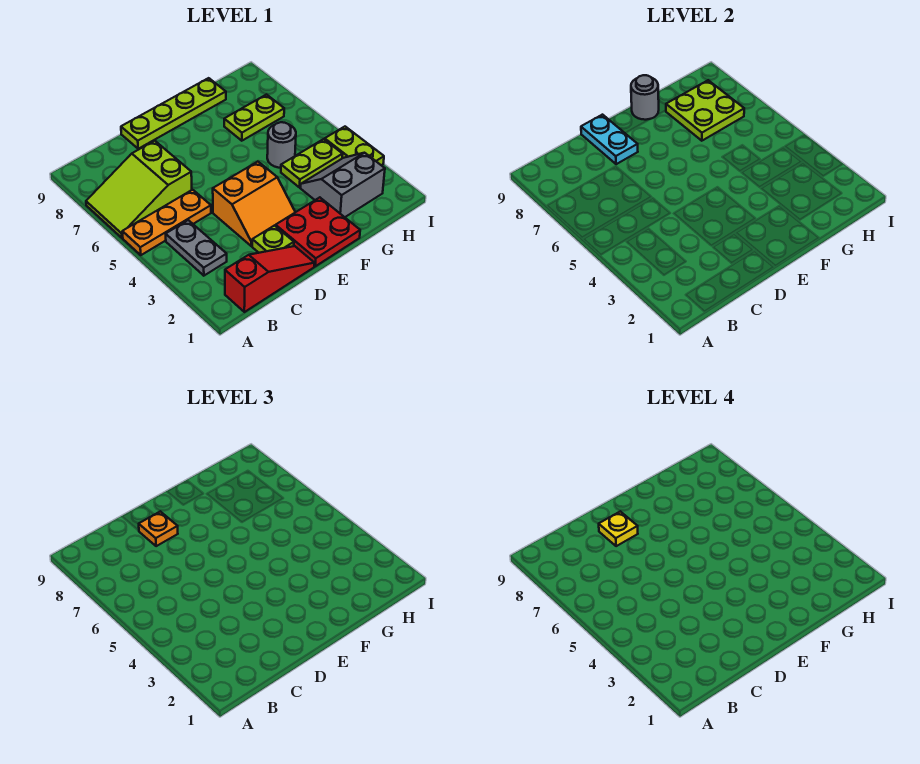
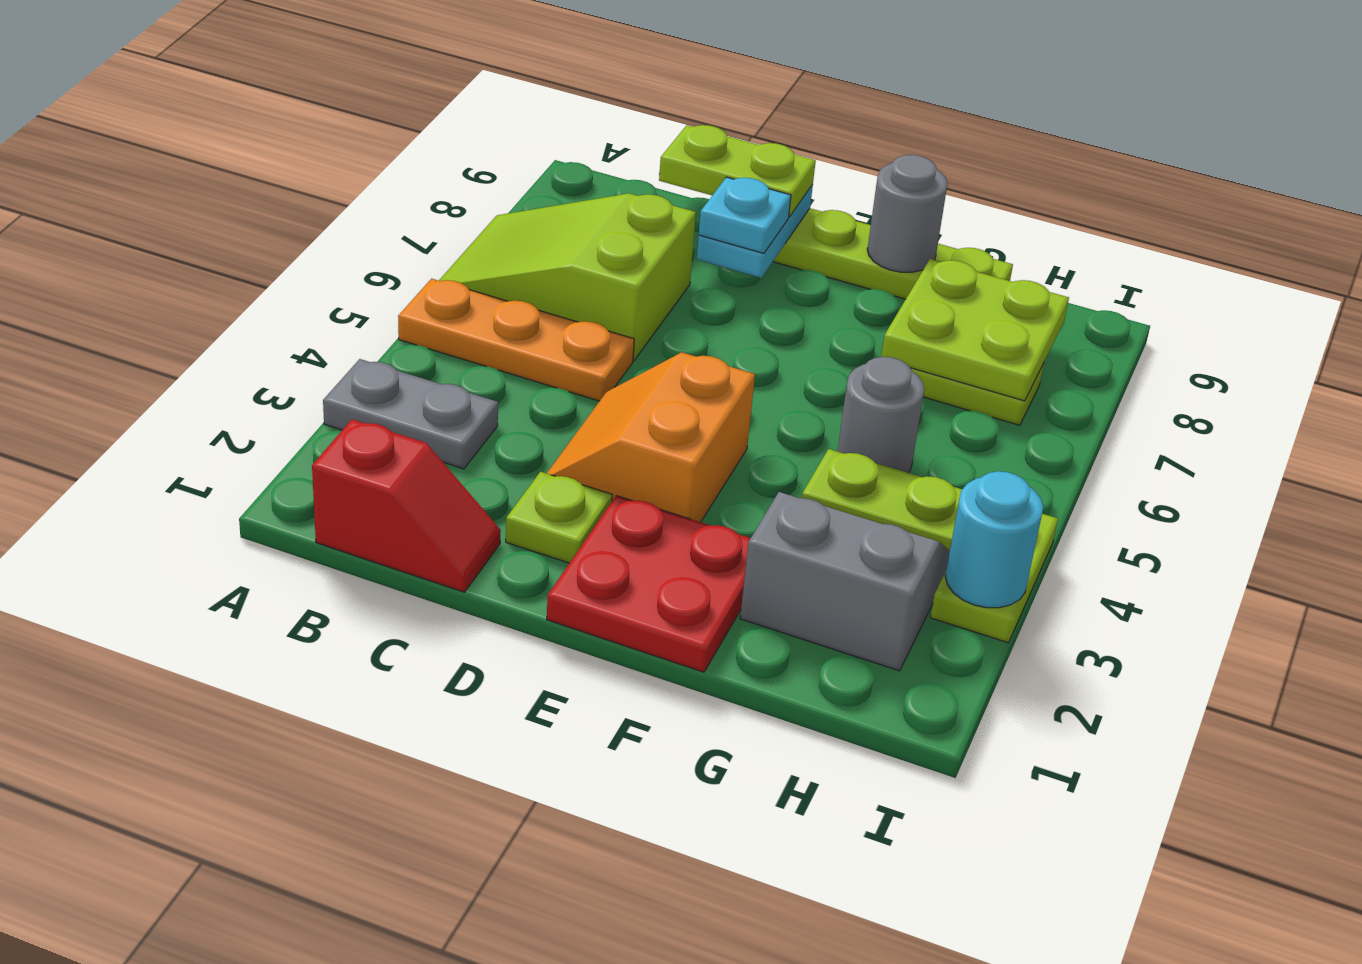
red 1x3 slope [225,246,314,312] -> red 1x2 slope [312,419,501,592]
grey 1x2 plate [166,220,227,276] -> grey 1x2 plate turned to [323,359,498,469]
none -> lime 1x2 plate [659,125,816,217]
orange 2x2 slope [213,162,295,246] -> orange 2x2 slope turned to [547,352,755,522]
orange 1x1 plate [139,511,178,546] -> cyan 1x1 plate [699,177,791,253]
yellow 1x1 plate [599,511,638,546] -> none
none -> cyan 1x1 round brick [945,471,1043,608]

